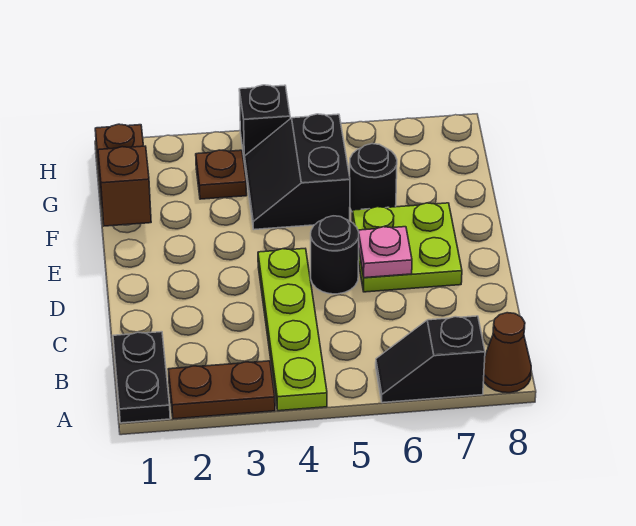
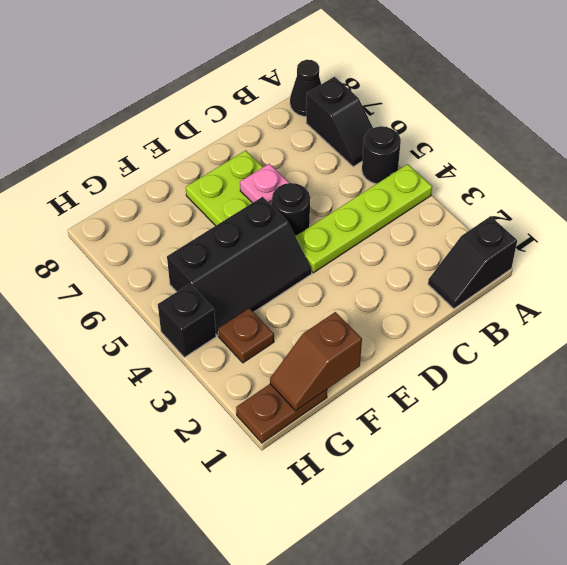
black 1x2 plate [113,332,170,423] -> black 1x2 slope [428,216,517,309]
brown 1x2 plate [168,361,275,419] -> none
brown 1x1 cone [484,313,531,393] -> black 1x1 cone [290,60,321,117]
black 2x2 slope [244,114,350,229] -> black 2x3 slope [167,197,312,336]
black 1x1 round brick [350,144,397,211] -> black 1x1 round brick moved to [362,126,401,184]

